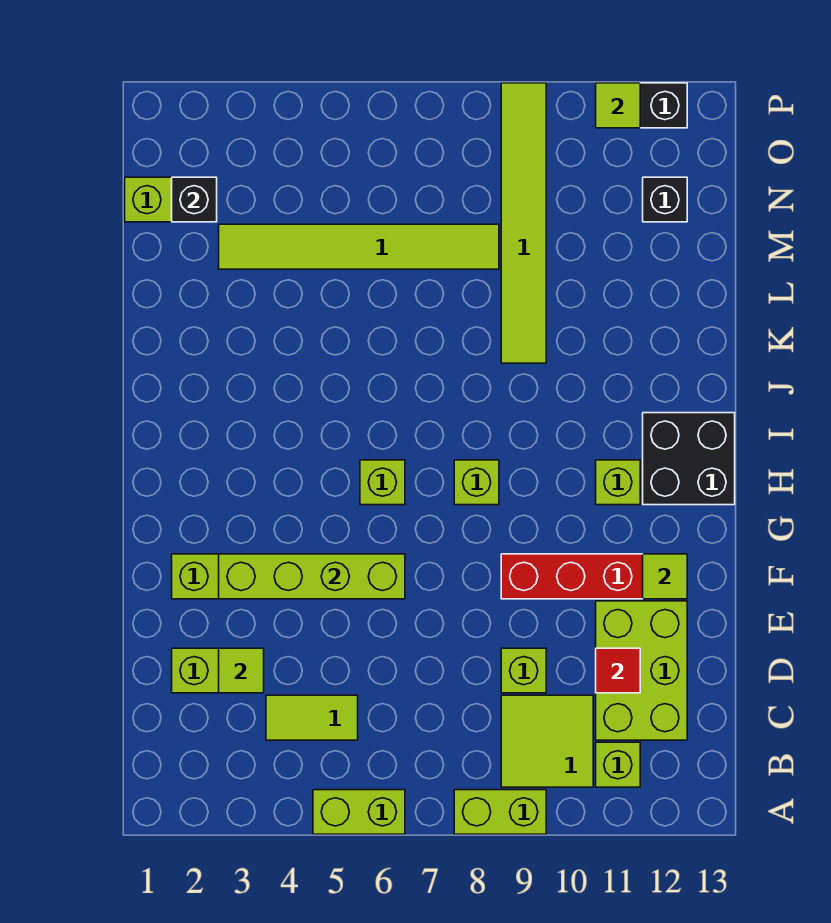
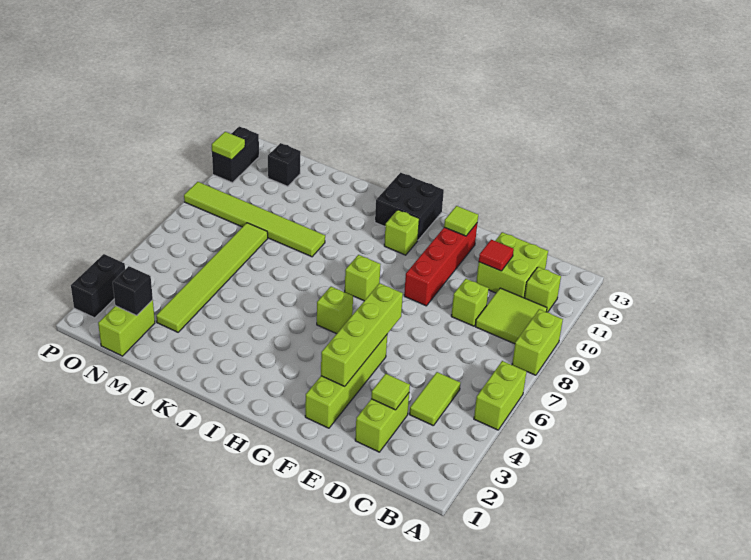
lime 2x3 brick [596,601,687,740] -> lime 2x2 brick [476,232,548,298]
none -> black 1x2 brick [71,254,125,318]

